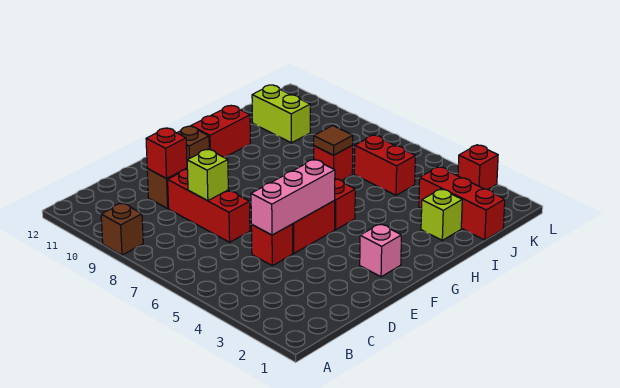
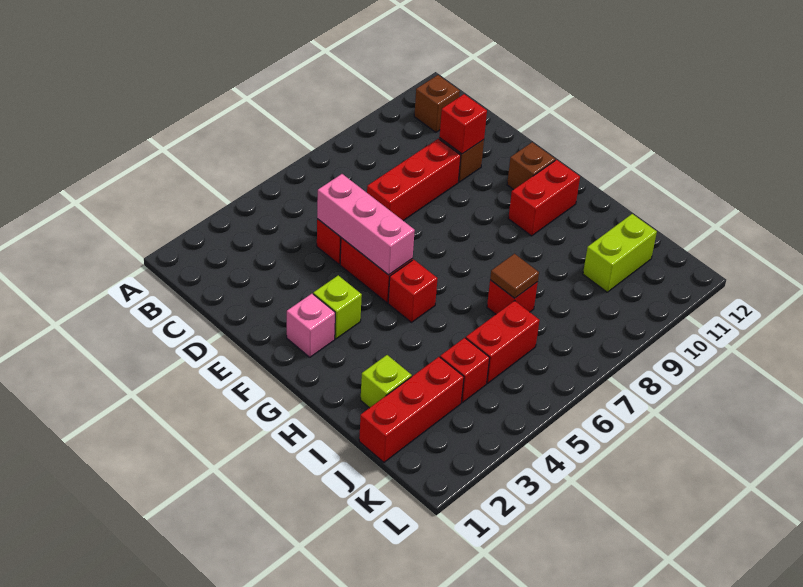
brown 1x1 brick [101,203,143,255] -> brown 1x1 brick moved to [414,75,460,132]
lime 1x1 brick [187,149,228,201] -> lime 1x1 brick moved to [313,275,362,339]
red 1x2 brick [191,106,250,157] -> red 1x2 brick turned to [508,160,580,236]
red 1x1 brick [458,145,498,189] -> red 1x1 brick moved to [440,338,490,403]

